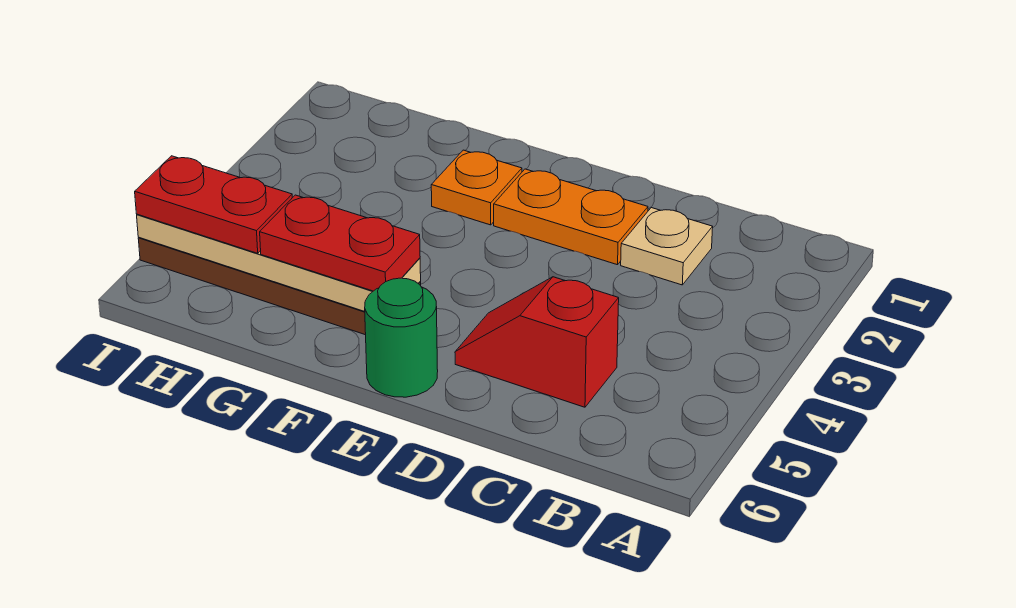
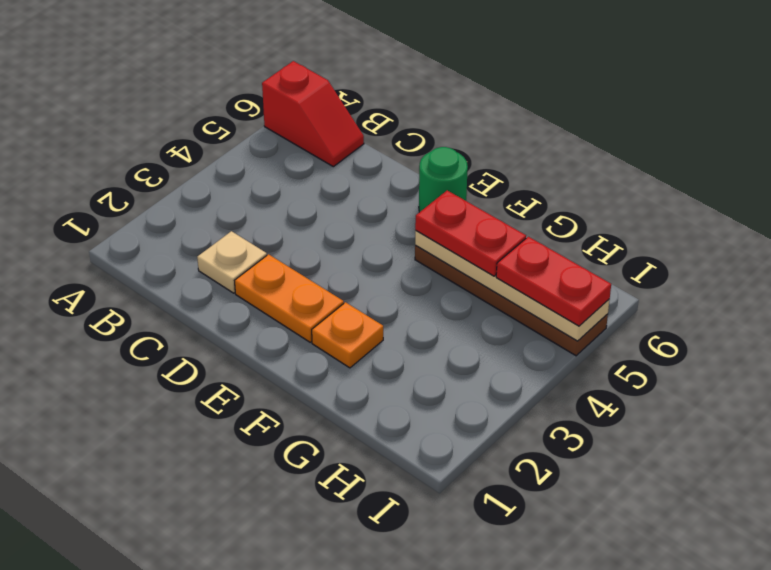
red 1x2 slope [455,277,619,407] -> red 1x2 slope moved to [262,61,364,167]

